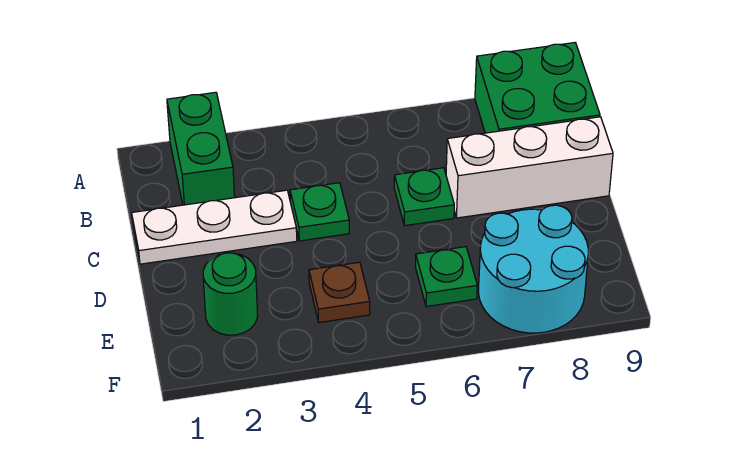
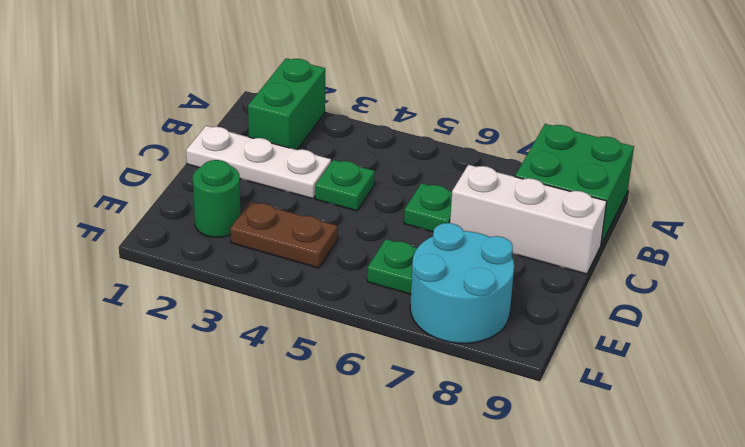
brown 1x1 plate [309,262,370,323] -> brown 1x2 plate [230,202,338,268]

